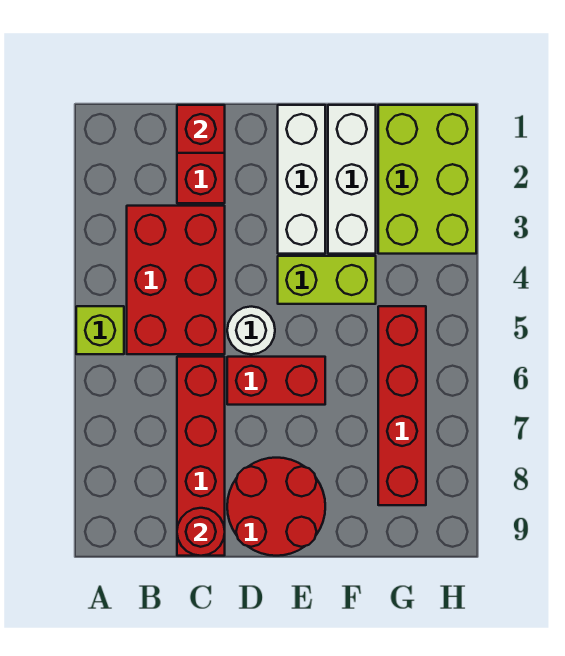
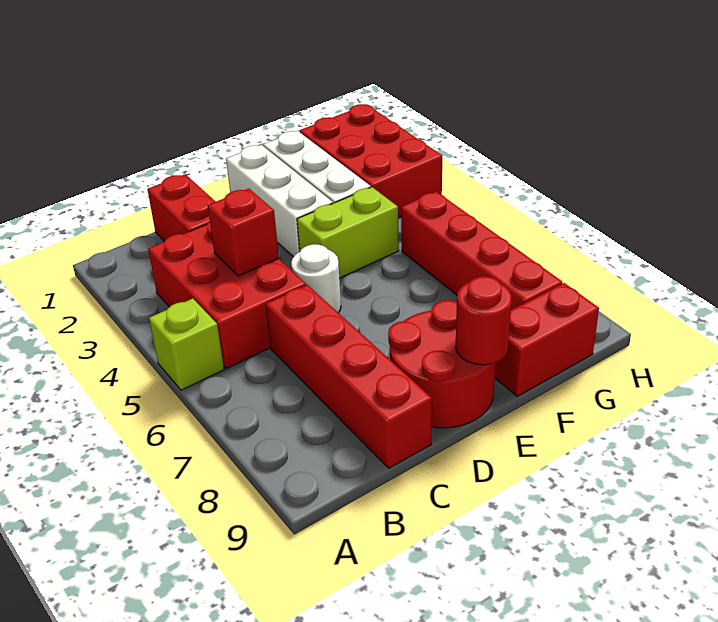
red 1x1 brick [177,105,225,153] -> red 1x1 brick moved to [208,189,279,276]
red 1x1 round brick [177,508,225,556] -> red 1x1 round brick moved to [456,276,512,365]
red 1x2 brick [227,357,325,405] -> red 1x2 brick moved to [495,283,599,396]
lime 2x3 brick [378,105,476,254] -> red 2x3 brick [299,104,442,218]

